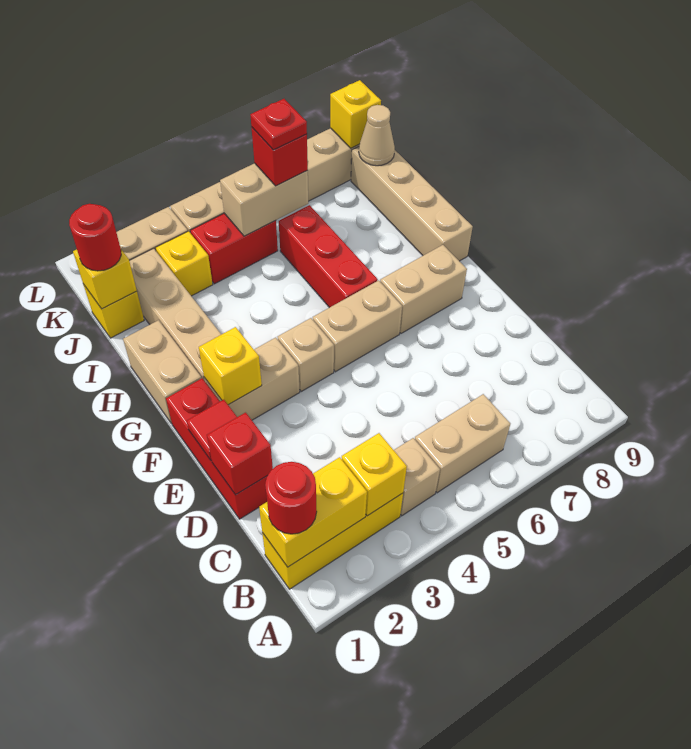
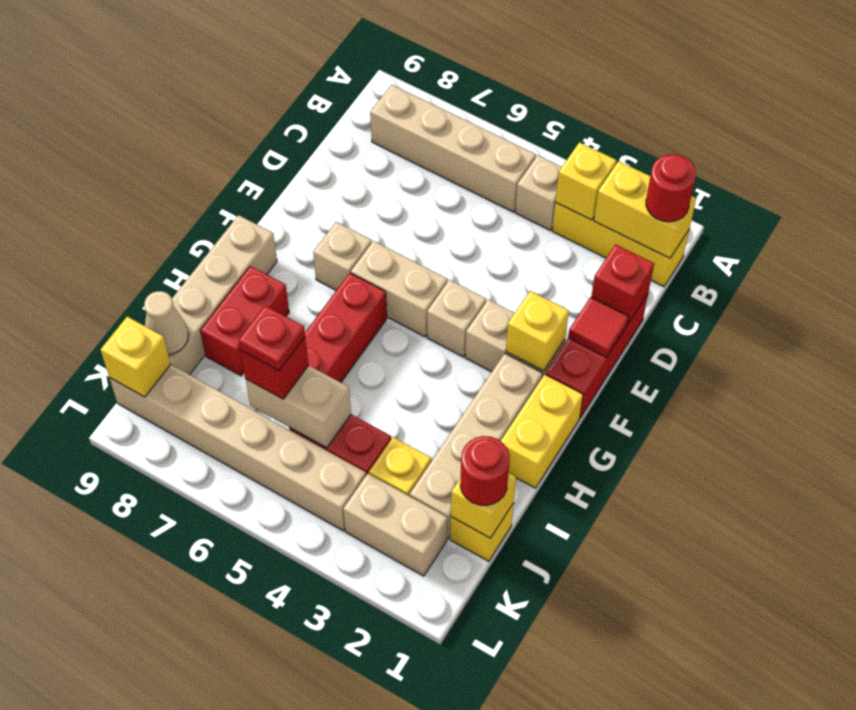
tan 1x2 brick [415,394,510,493] -> tan 1x4 brick [370,85,536,212]
tan 1x2 brick [380,245,467,333] -> tan 1x1 brick [313,222,372,290]
tan 1x2 brick [123,320,201,424] -> yellow 1x2 brick [501,374,583,488]
none -> red 1x2 brick [200,266,289,376]

